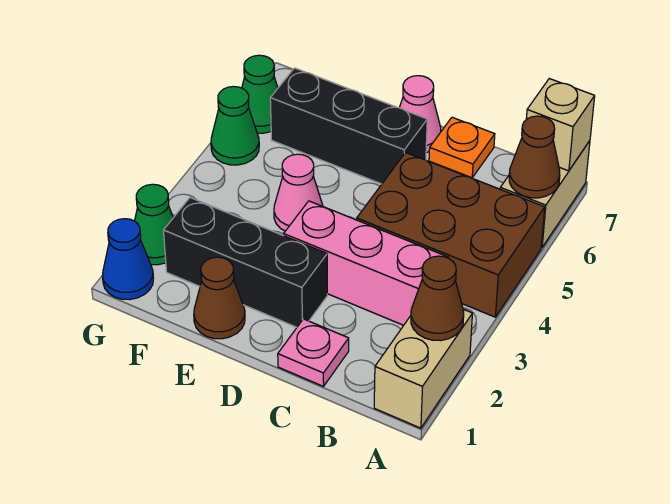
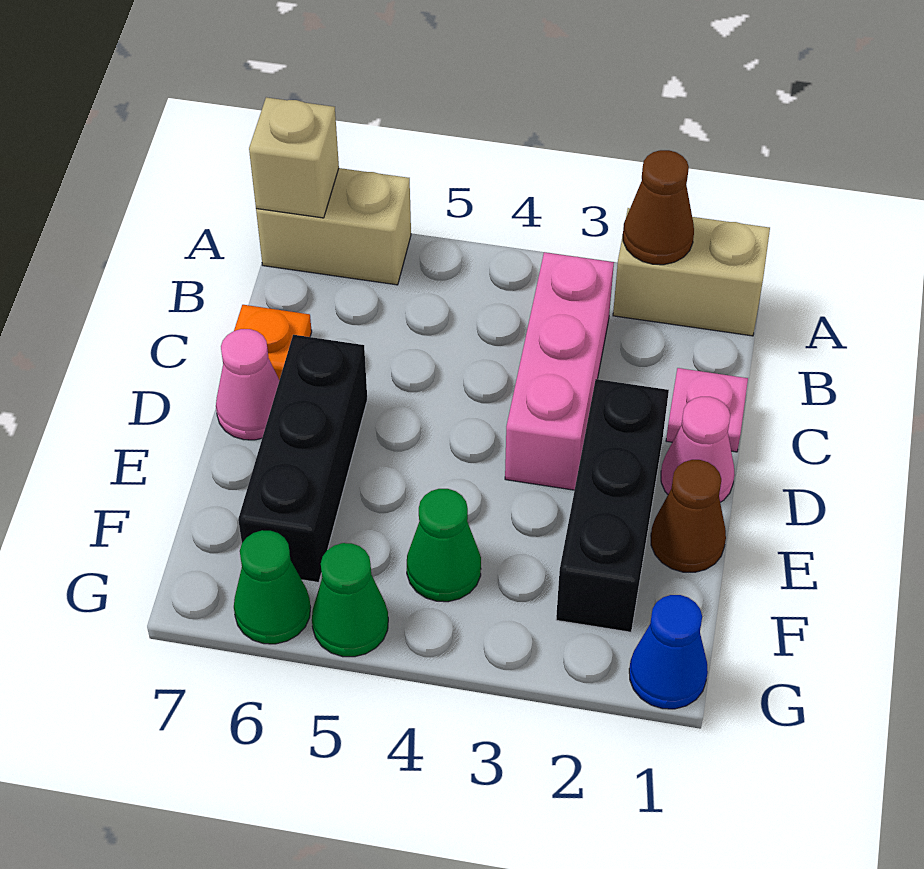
brown 2x3 brick [357,153,545,317] -> none
brown 1x1 cone [509,116,560,198] -> none
pink 1x1 cone [274,154,323,231] -> pink 1x1 cone moved to [661,397,735,502]
green 1x1 cone [135,184,173,265] -> green 1x1 cone moved to [407,489,481,602]

